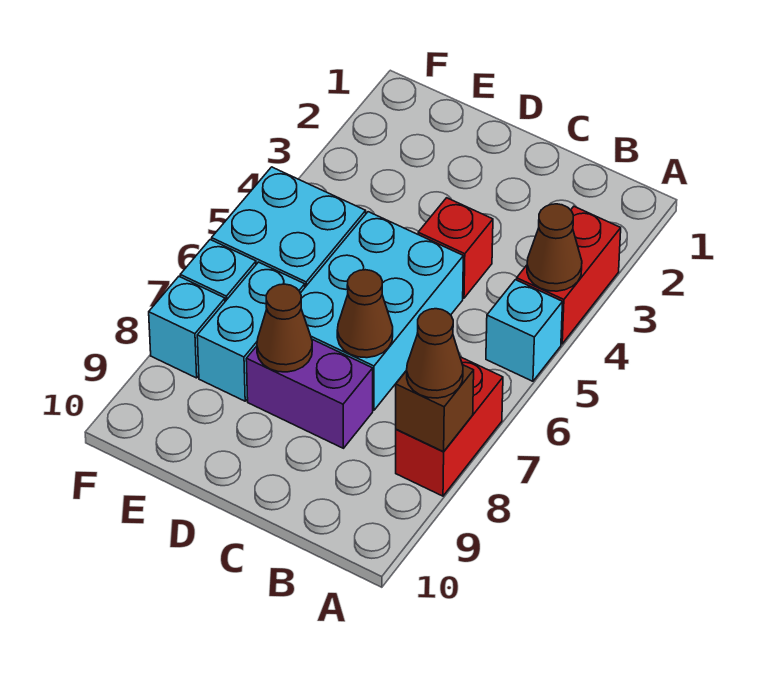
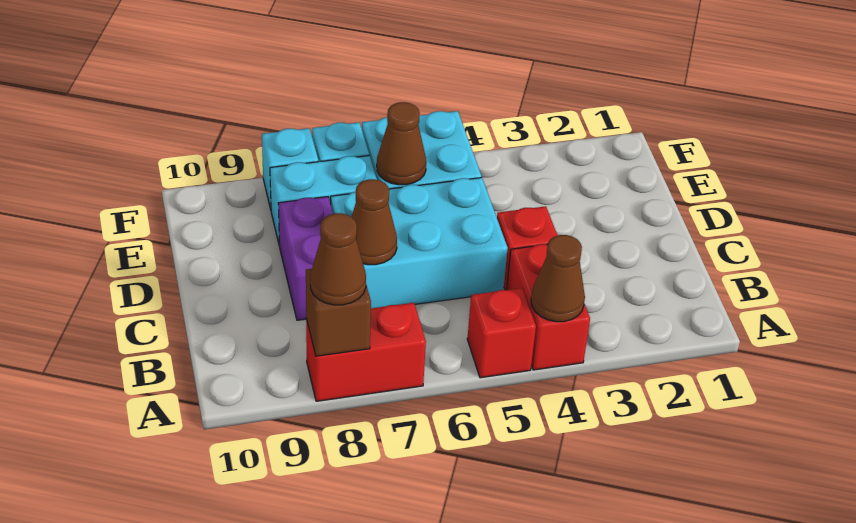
red 1x2 brick [517,207,621,344] -> red 1x2 brick turned to [507,244,590,370]
cyan 1x1 brick [486,280,563,381] -> red 1x1 brick [467,288,536,378]
brown 1x1 cone [257,284,312,372] -> brown 1x1 cone moved to [377,102,426,185]

